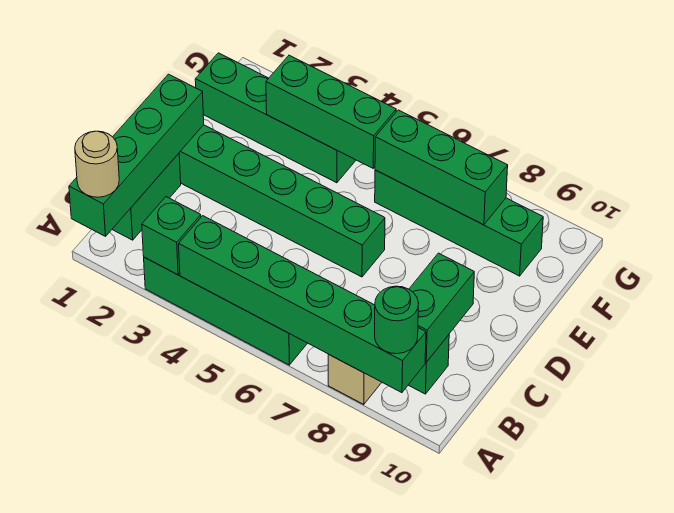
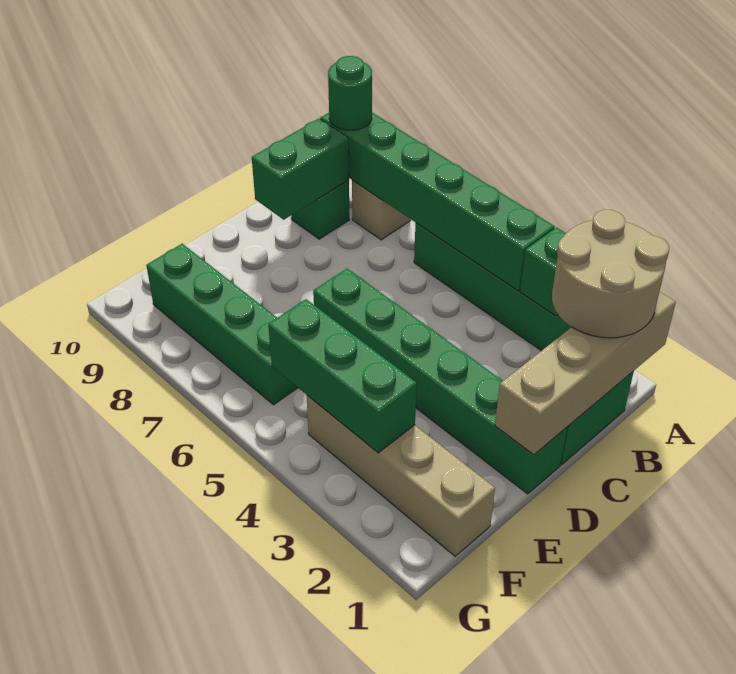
green 1x4 brick [69,74,204,236] -> tan 1x4 brick [495,292,676,455]
tan 1x1 round brick [75,131,119,197] -> tan 2x2 round brick [552,210,669,338]
green 1x4 brick [195,53,356,183] -> tan 1x4 brick [306,395,495,556]
green 1x3 brick [375,110,508,225] -> none

